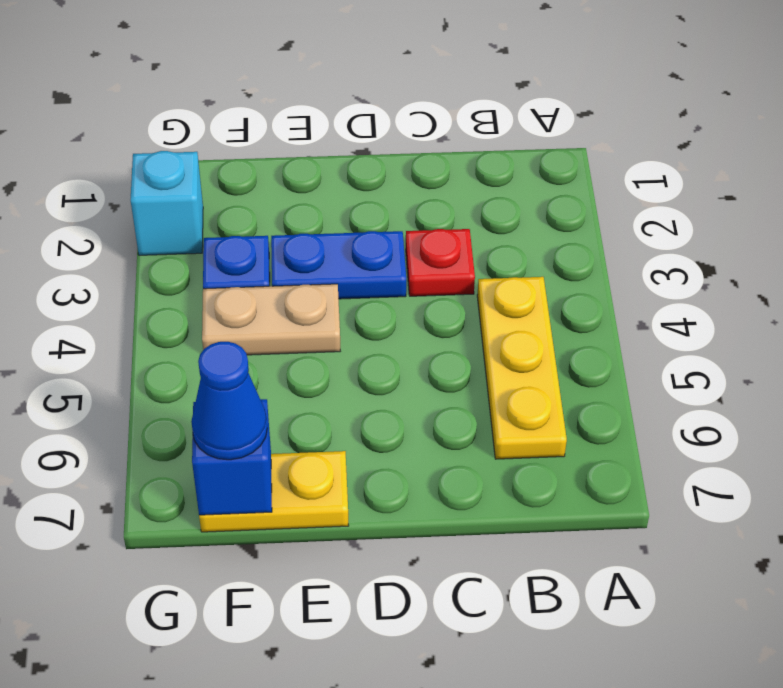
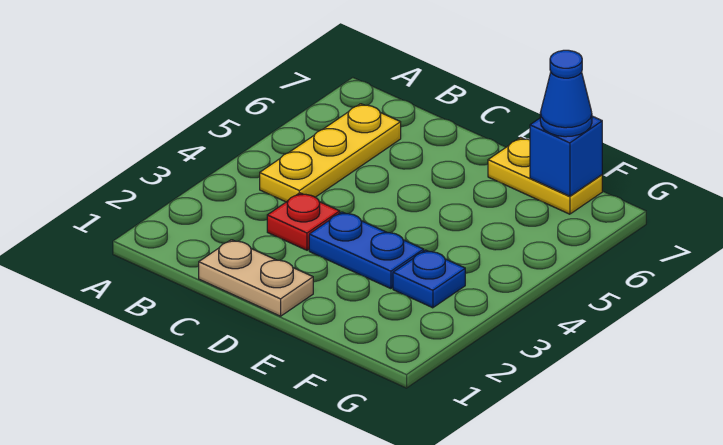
tan 1x2 plate [202,284,340,355] -> tan 1x2 plate moved to [199,240,313,316]
cyan 1x1 brick [131,151,203,255] -> none

